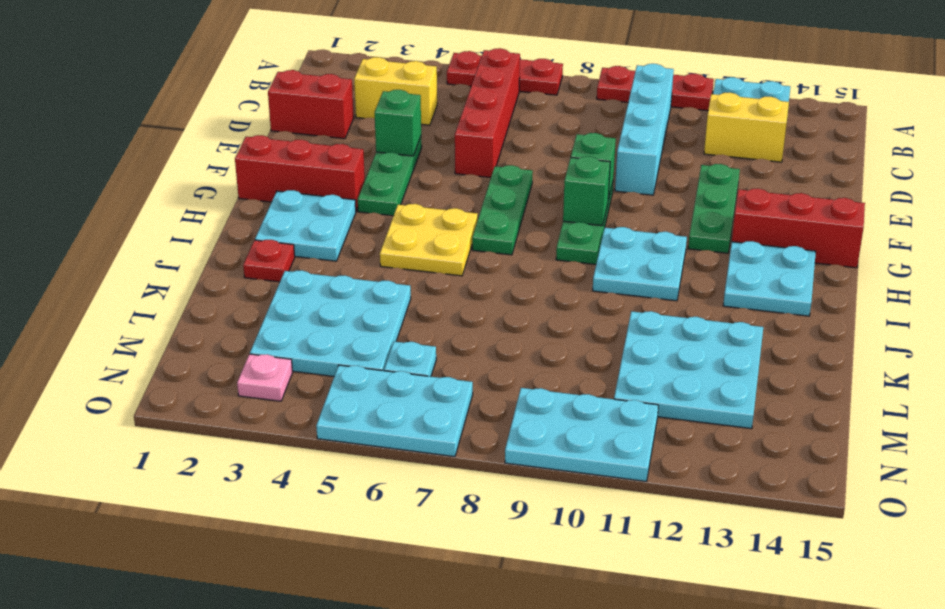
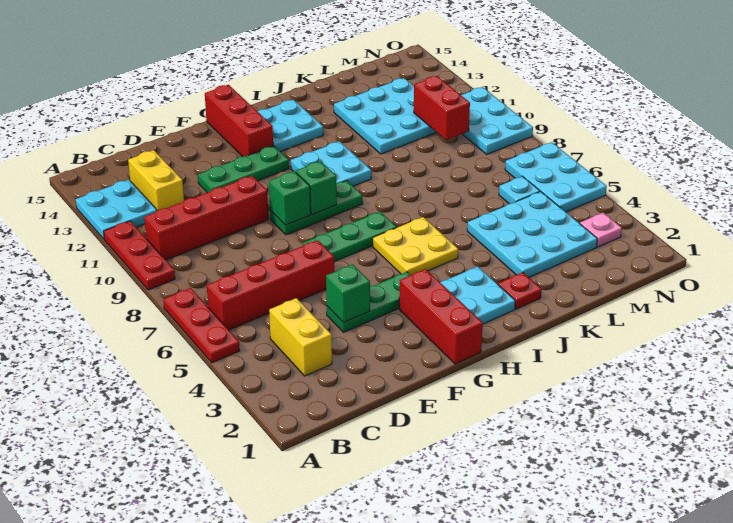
cyan 1x4 brick [615,64,674,195] -> red 1x4 brick [144,176,268,260]
red 1x2 brick [268,70,354,139] -> red 1x2 brick moved to [414,76,470,140]

